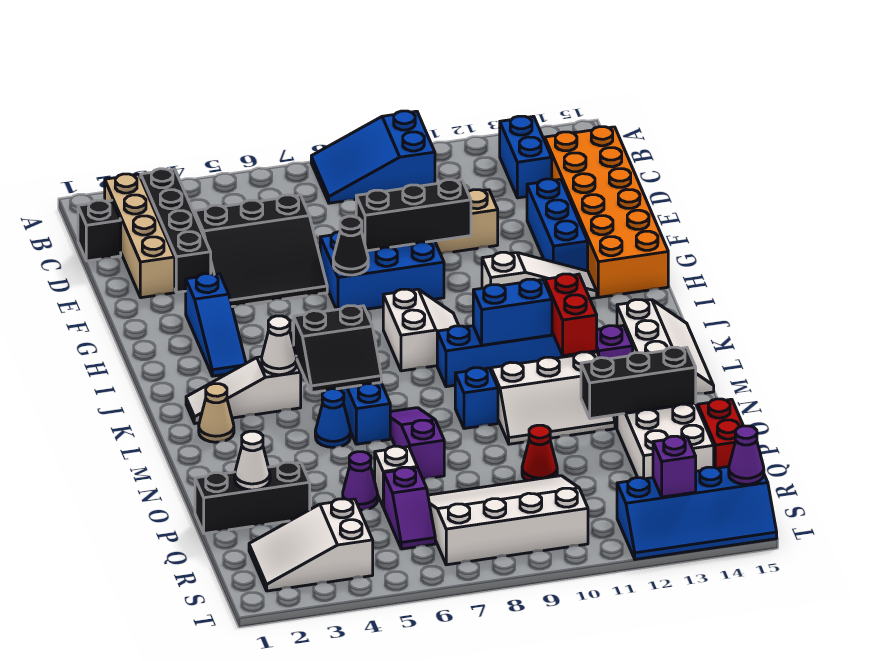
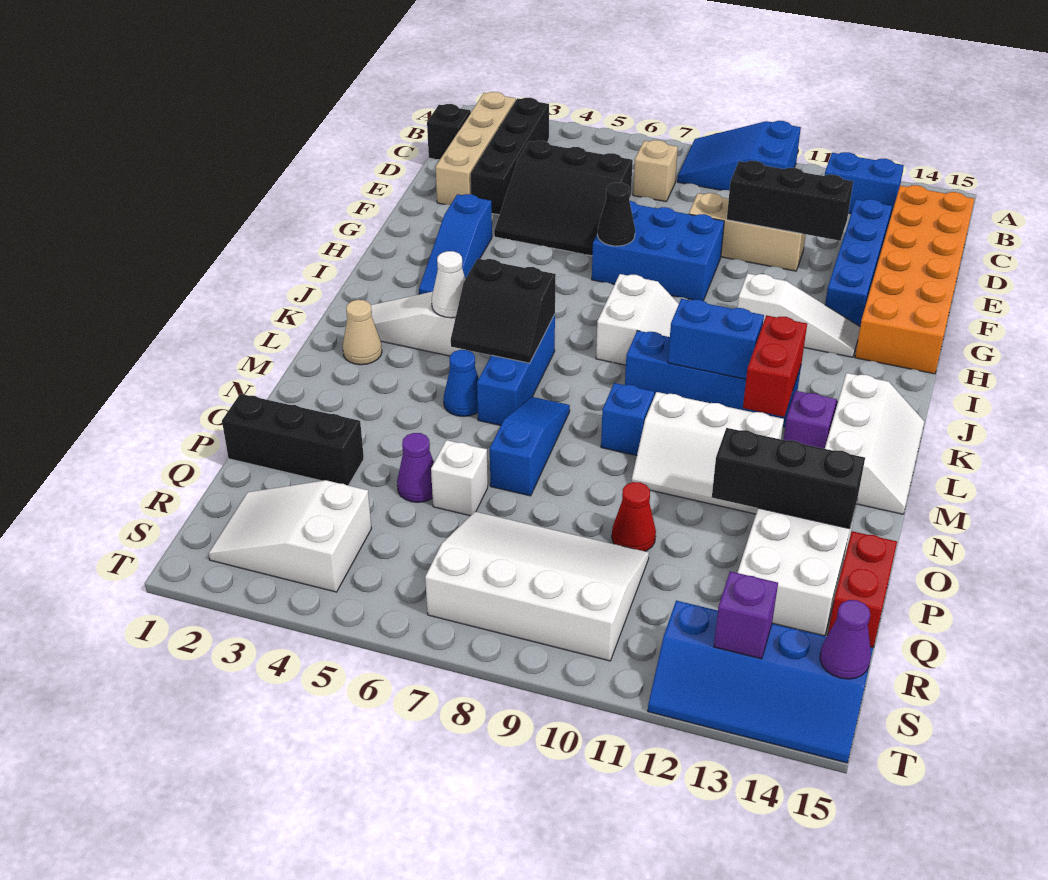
blue 1x2 brick [500,116,552,198] -> blue 1x2 brick turned to [825,152,904,218]
none -> tan 1x1 brick [633,140,678,202]
blue 1x3 brick [527,179,588,271] -> blue 1x4 brick [825,199,892,326]
black 1x3 brick [356,180,471,251] -> black 1x3 brick moved to [727,161,853,241]
purple 1x3 slope [390,408,444,479] -> blue 1x3 slope [490,397,570,496]
white 1x1 cone [235,431,270,490] -> none
purple 1x2 slope [384,467,435,549] -> none

